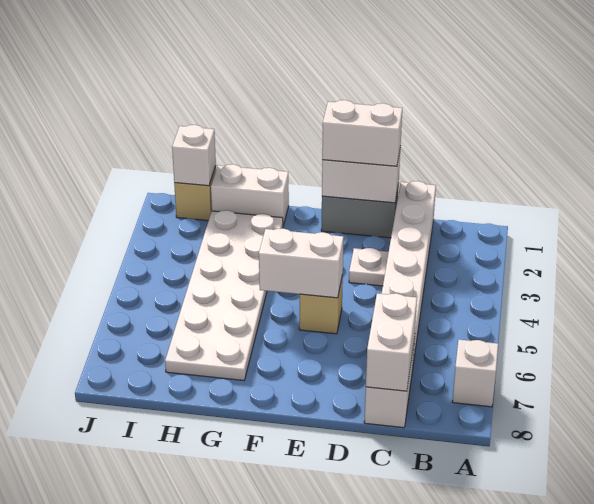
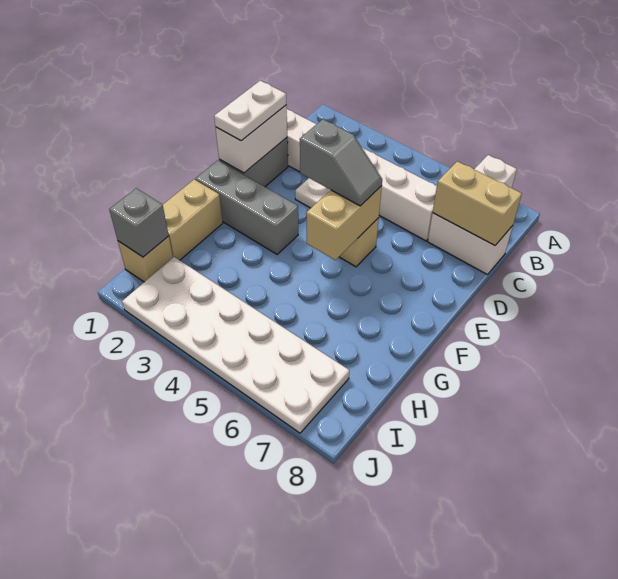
white 1x2 brick [366,293,417,391] -> tan 1x2 brick [433,161,522,246]
white 1x2 brick [322,100,402,166] -> white 1x2 plate [214,81,286,141]
none -> grey 1x2 slope [300,119,382,206]
white 1x2 brick [259,228,344,298] -> tan 1x2 brick [306,186,382,260]
none -> grey 1x3 brick [195,160,298,254]
white 1x2 brick [211,164,289,226] -> tan 1x2 brick [163,179,223,260]
white 2x6 plate [165,210,283,381] -> white 2x6 plate moved to [122,257,349,433]
white 1x1 brick [172,125,216,186] -> grey 1x1 brick [109,188,169,257]

